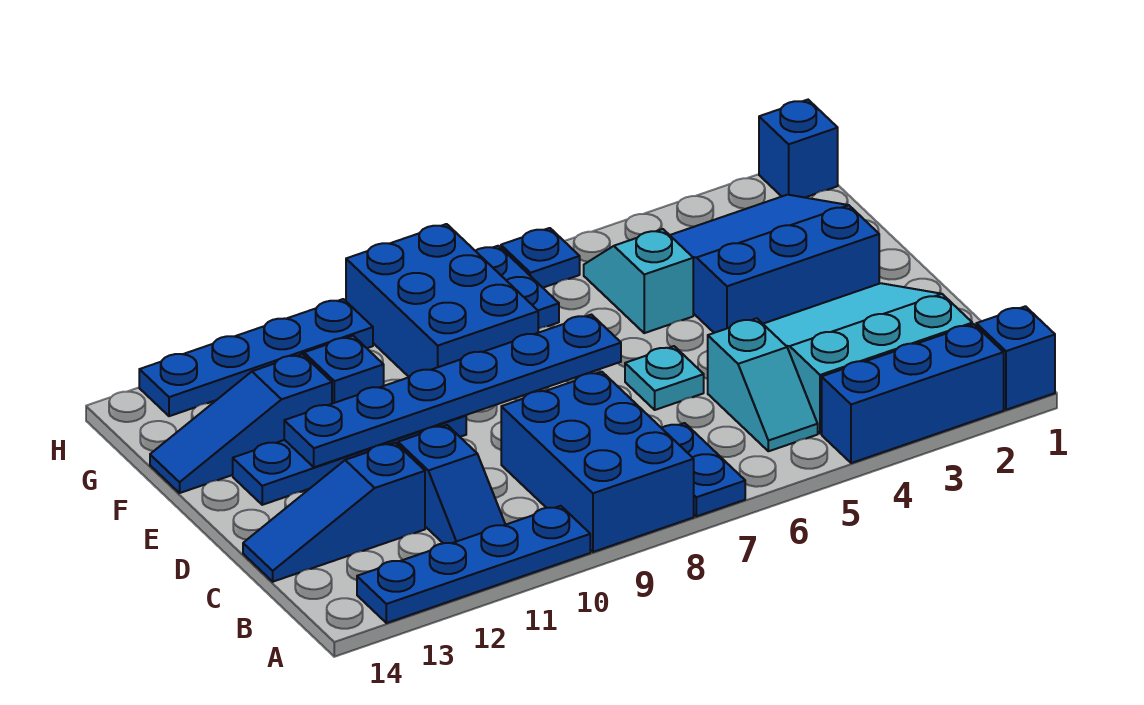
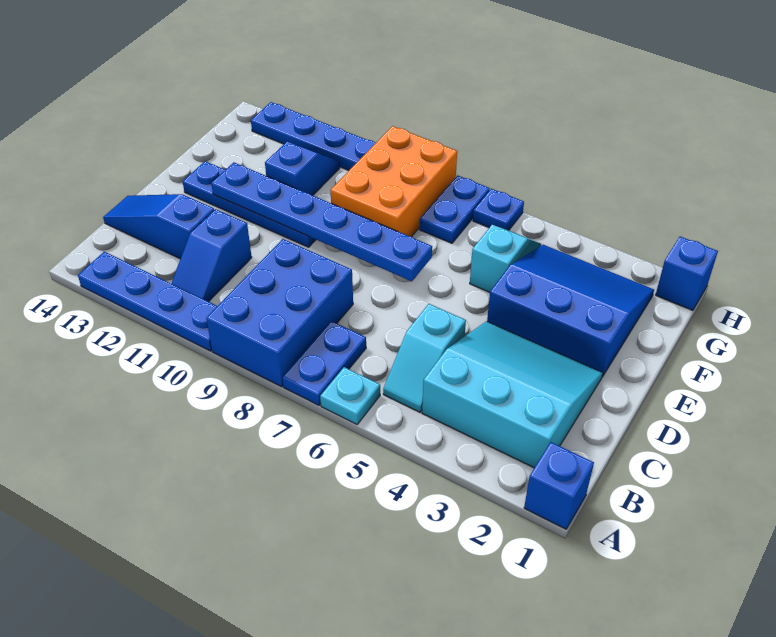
blue 1x3 brick [822,324,1004,463] -> none
cyan 1x1 plate [625,346,704,410] -> cyan 1x1 plate moved to [320,367,380,424]
blue 2x3 brick [346,224,538,377] -> orange 2x3 brick [331,126,457,237]
blue 1x3 slope [150,354,332,493] -> none

